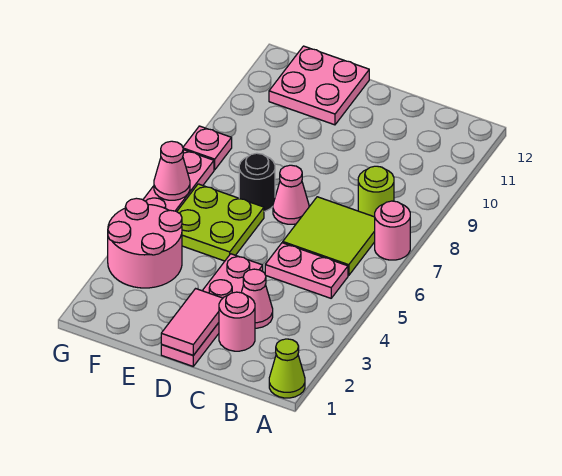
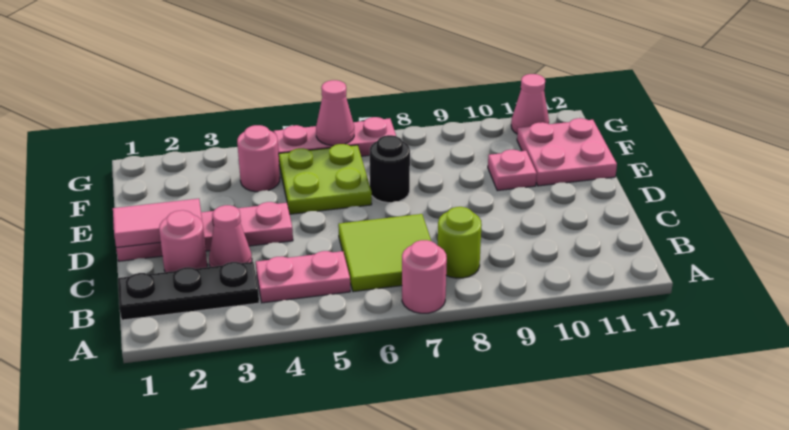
lime 1x1 cone [269,339,305,398] -> none
none -> black 1x3 plate [118,262,259,320]
pink 1x2 plate [265,243,348,298] -> pink 1x2 plate turned to [256,251,350,303]
pink 1x1 cone [273,165,309,224] -> pink 1x1 cone moved to [511,74,549,134]
pink 2x2 round brick [108,198,182,288] -> pink 1x1 round brick [237,125,280,192]
pink 1x1 plate [183,126,232,170] -> pink 1x1 plate moved to [488,149,537,191]

